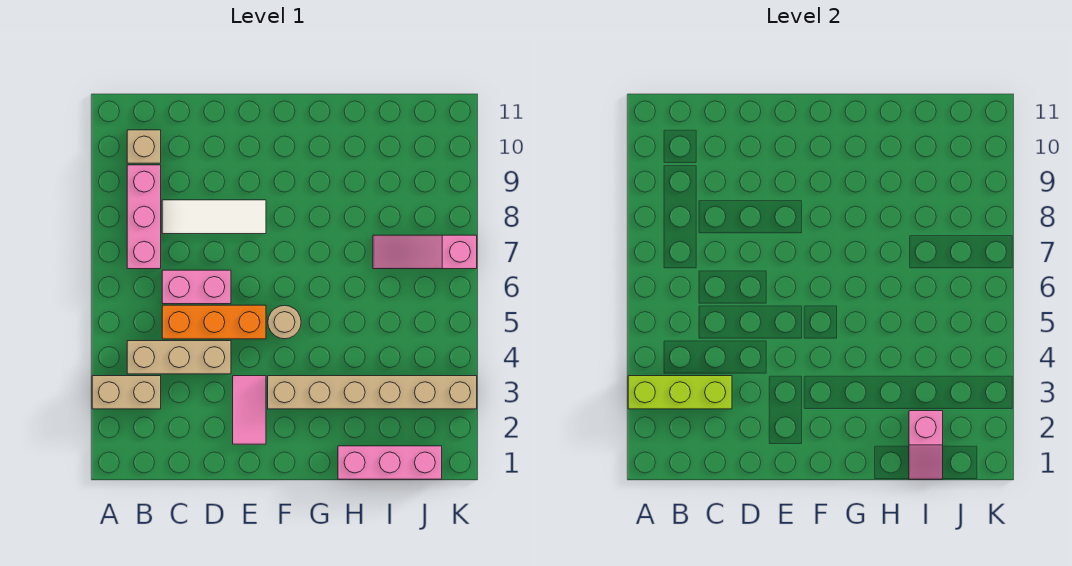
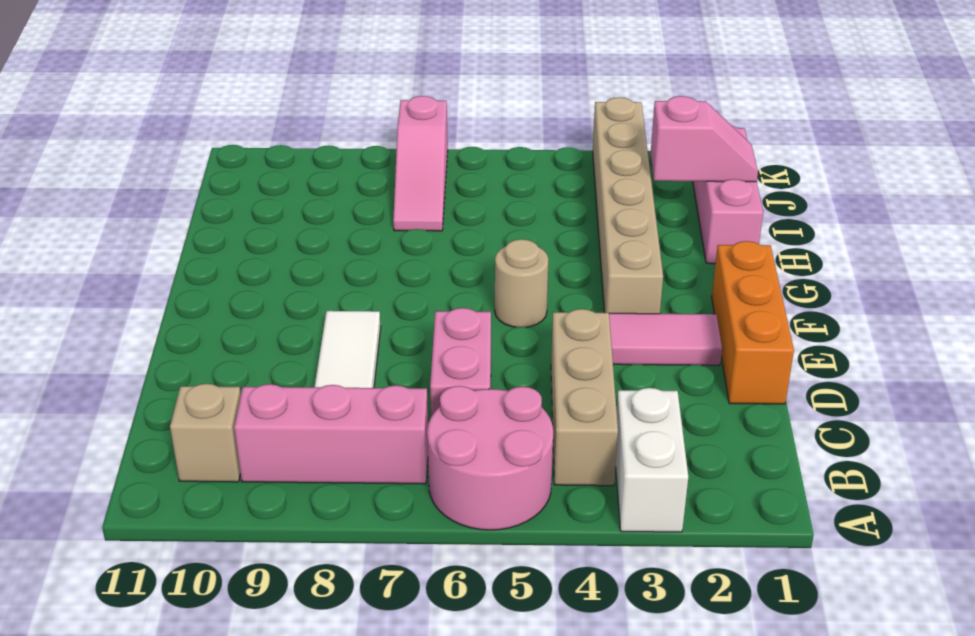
tan 1x2 brick [92,376,161,409] -> white 1x2 brick [616,388,688,532]
lime 1x3 brick [628,376,732,409] -> none
none -> pink 2x2 round brick [427,386,553,530]
orange 1x3 brick [162,305,266,339] -> orange 1x3 brick moved to [712,241,794,404]

